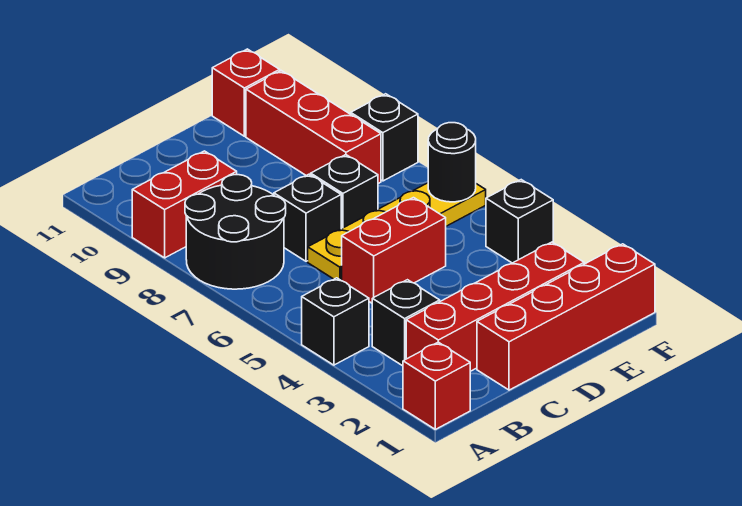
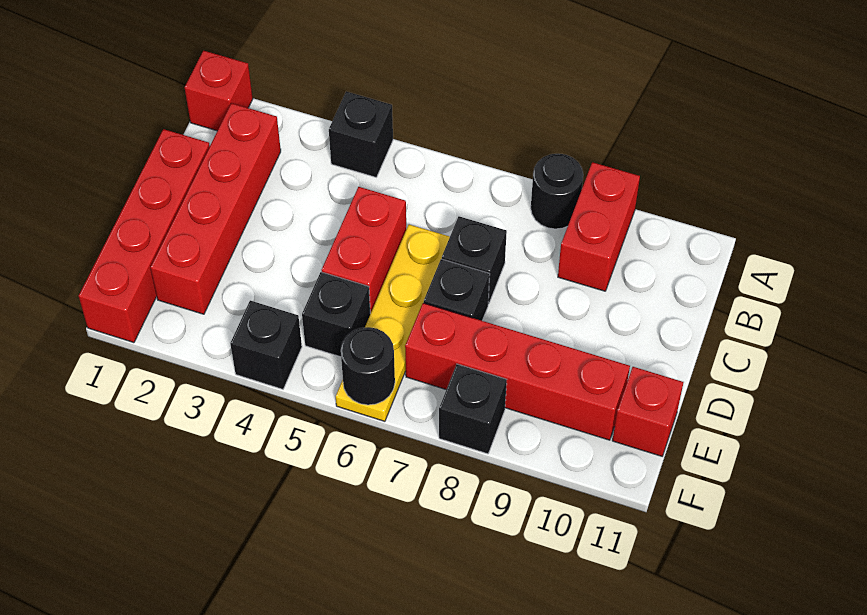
black 2x2 round brick [185,175,286,289] -> black 1x1 round brick [531,154,583,229]
black 1x1 brick [372,280,440,366] -> black 1x1 brick moved to [302,272,370,357]
red 1x3 brick [246,71,381,184] -> red 1x4 brick [405,303,630,440]

